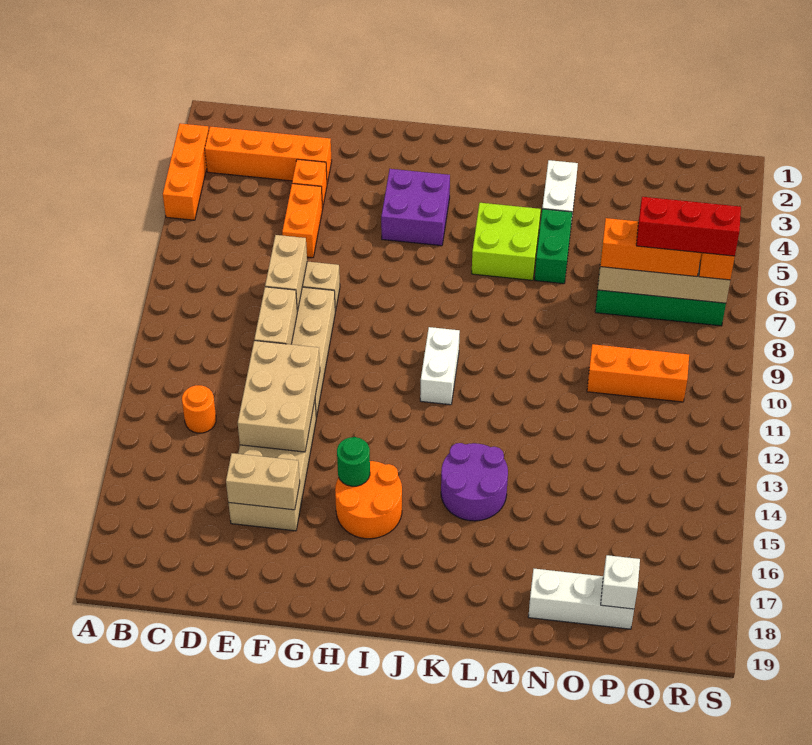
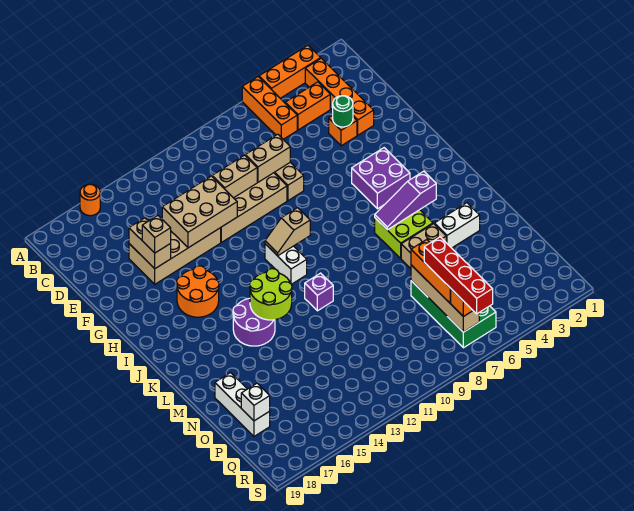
orange 1x1 round brick [182,385,216,433] -> orange 1x1 round brick moved to [80,184,100,216]
orange 1x2 brick [282,184,323,258] -> orange 1x2 brick moved to [285,82,330,130]
none -> tan 1x1 brick [142,216,171,253]
green 1x1 round brick [337,437,370,486] -> green 1x1 round brick moved to [333,96,353,127]
none -> tan 1x2 slope [265,208,310,256]
white 1x2 brick [420,327,460,405] -> white 1x2 brick turned to [265,244,307,284]
none -> purple 1x3 slope [375,171,436,230]
none -> lime 2x2 round brick [250,269,292,320]
none -> purple 1x1 brick [305,273,333,311]
green 1x2 brick [535,209,572,284] -> tan 1x2 brick [401,224,446,269]
orange 1x3 brick [587,344,689,402] -> orange 1x3 brick moved to [242,77,297,139]
red 1x3 brick [636,197,741,256] -> red 1x4 brick [424,237,493,314]

